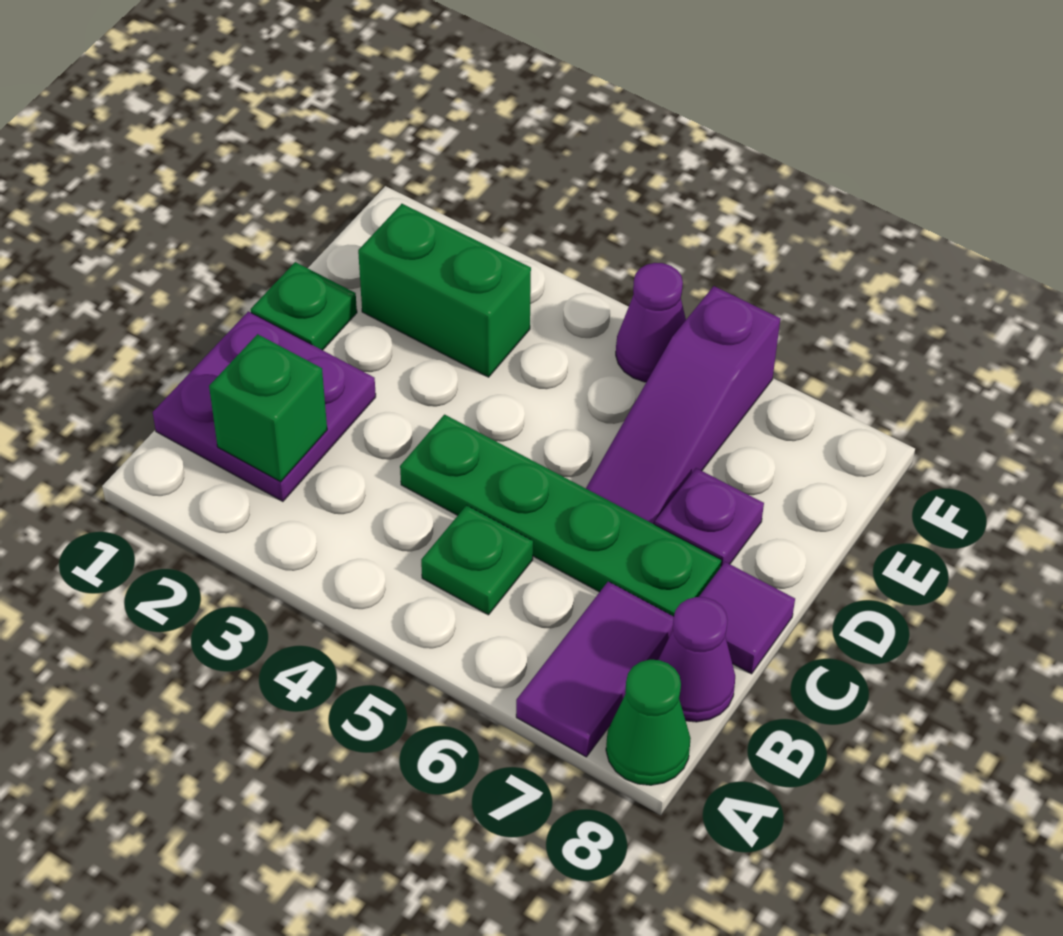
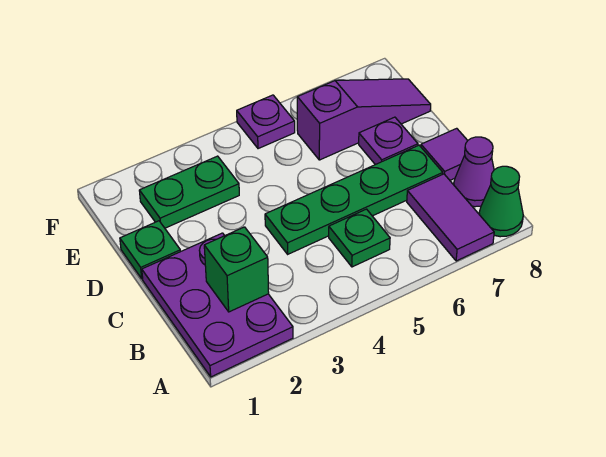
purple 2x2 plate [153,311,376,501] -> purple 2x3 plate [142,233,293,377]
purple 1x3 slope [586,286,780,524] -> purple 1x3 slope turned to [297,79,431,160]
green 1x2 brick [358,204,531,377] -> green 1x2 plate [139,156,239,228]
purple 1x1 cone [616,263,686,382] -> purple 1x1 plate [237,95,295,149]

